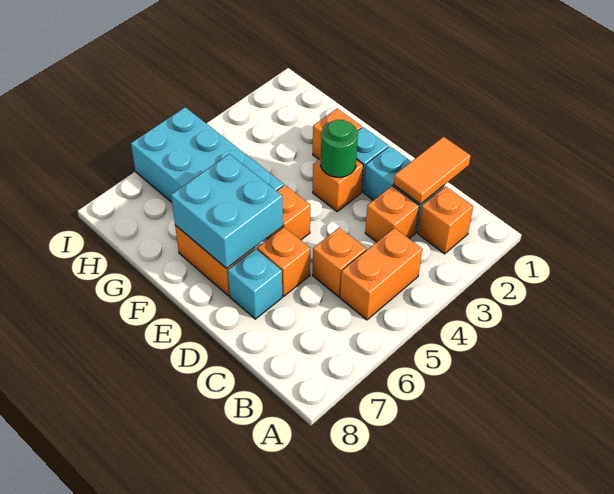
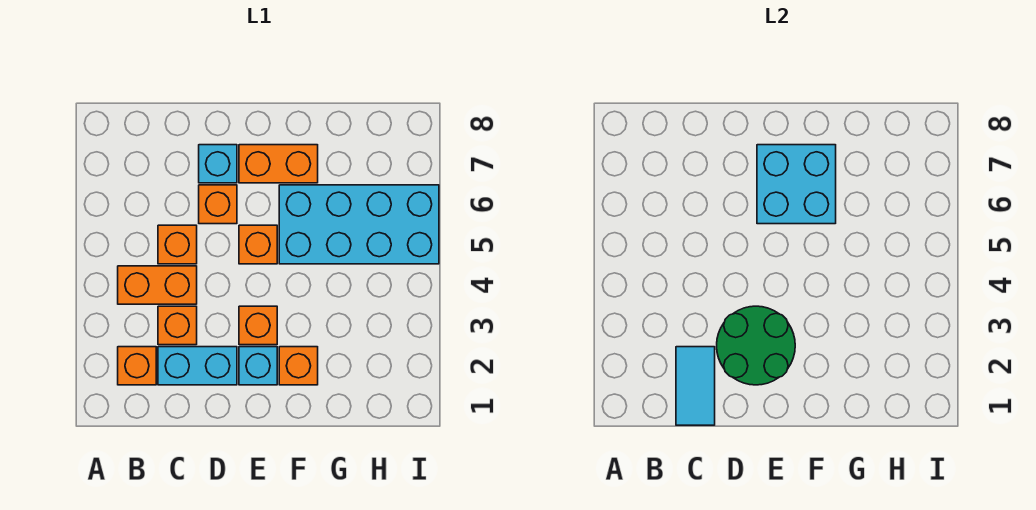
orange 1x2 brick [340,228,422,320] -> orange 1x2 brick turned to [118,266,197,304]
orange 1x2 tile [393,137,470,204] -> cyan 1x2 tile [676,347,715,425]
green 1x1 round brick [321,120,358,177] -> green 2x2 round brick [717,306,795,385]

